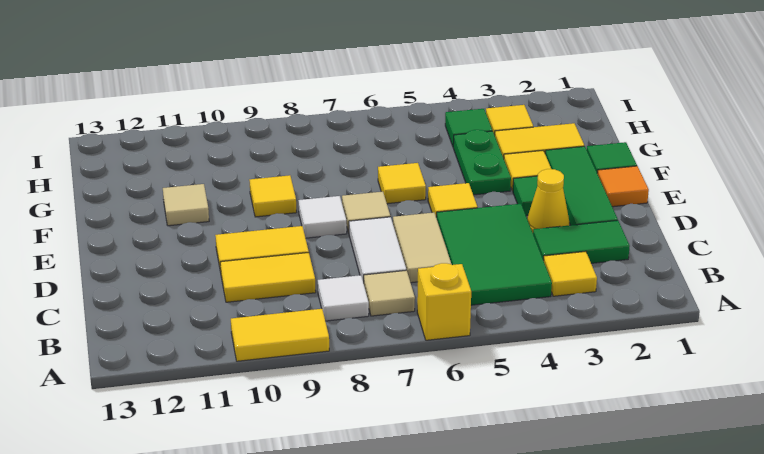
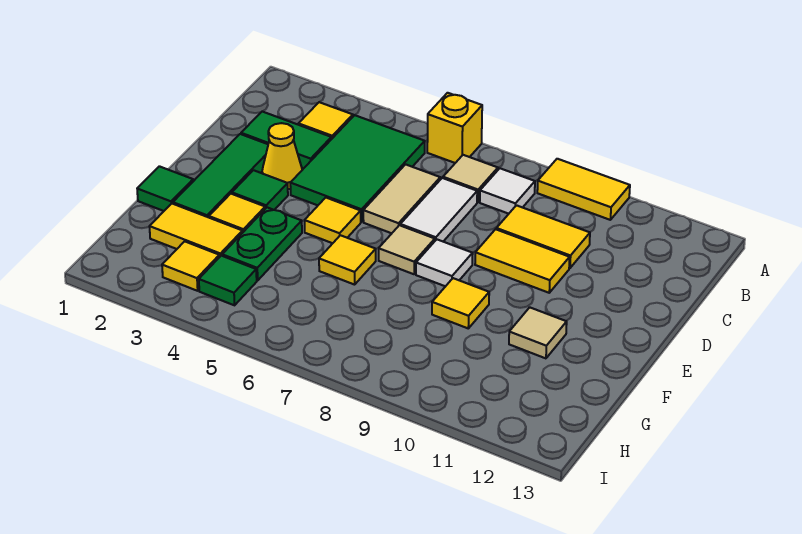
orange 1x1 tile [597,166,649,207] -> none

